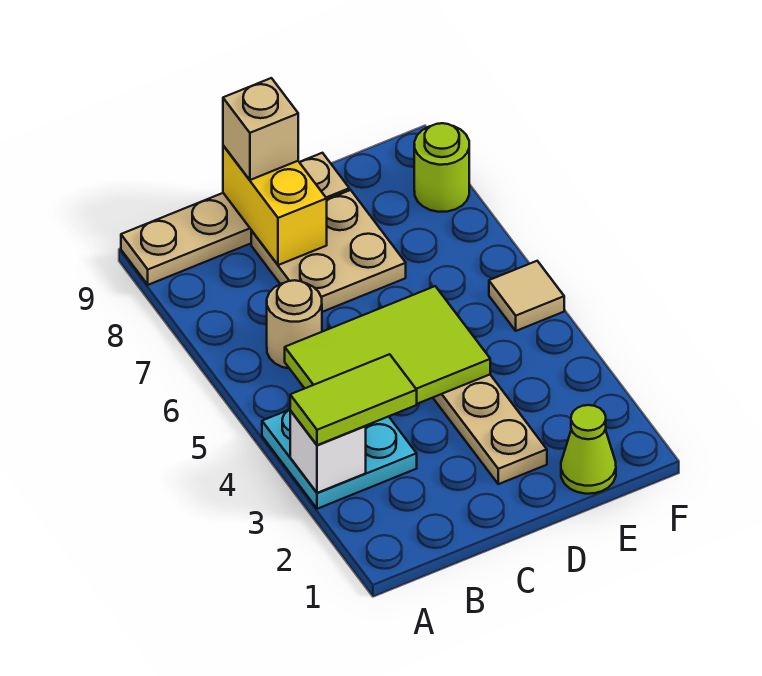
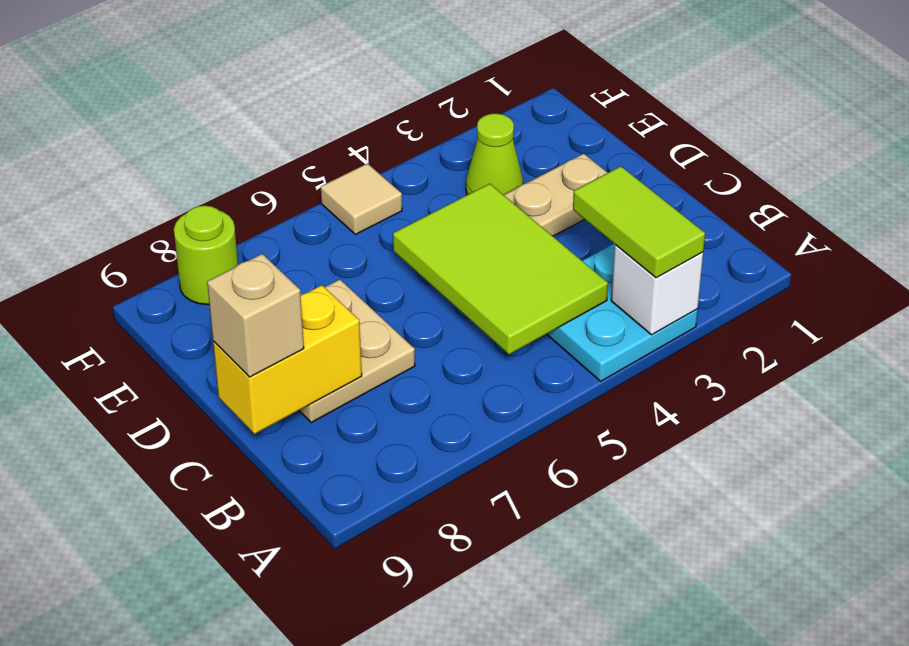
tan 1x4 plate [121,153,349,285] -> none
tan 1x1 round brick [267,280,322,368] -> none
lime 1x1 cone [561,405,616,494] -> lime 1x1 cone moved to [466,113,523,195]

